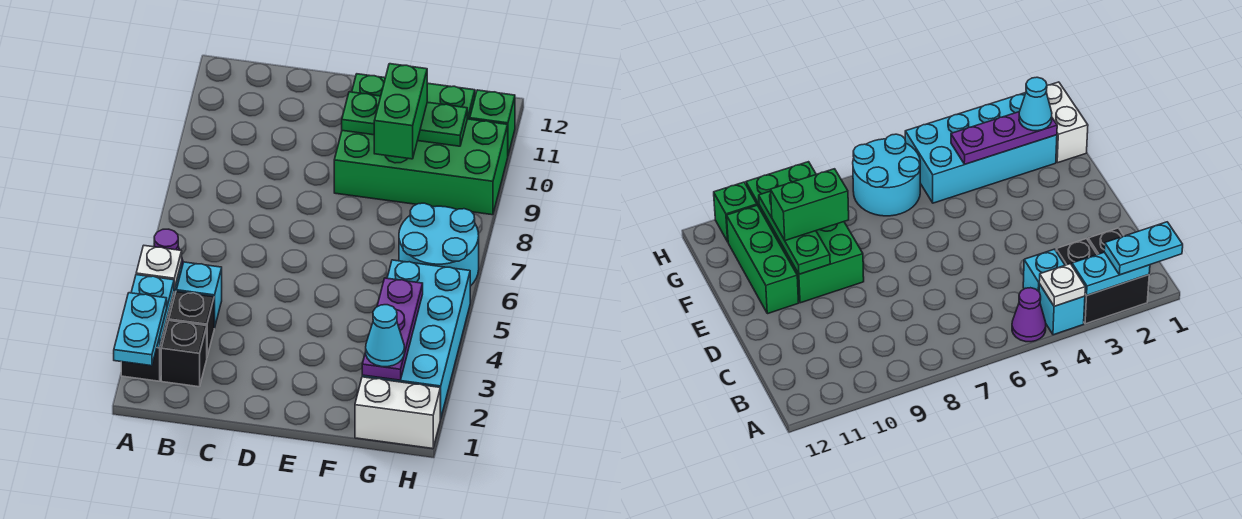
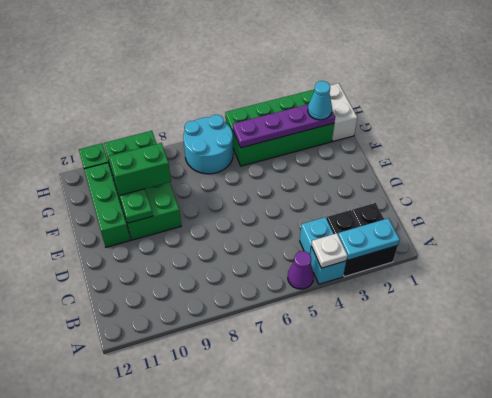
cyan 1x2 plate [114,293,167,366] -> none
cyan 2x4 brick [362,260,470,419] -> green 2x4 brick [225,90,334,166]
purple 1x3 plate [362,278,423,380] -> purple 1x4 plate [233,104,335,148]

